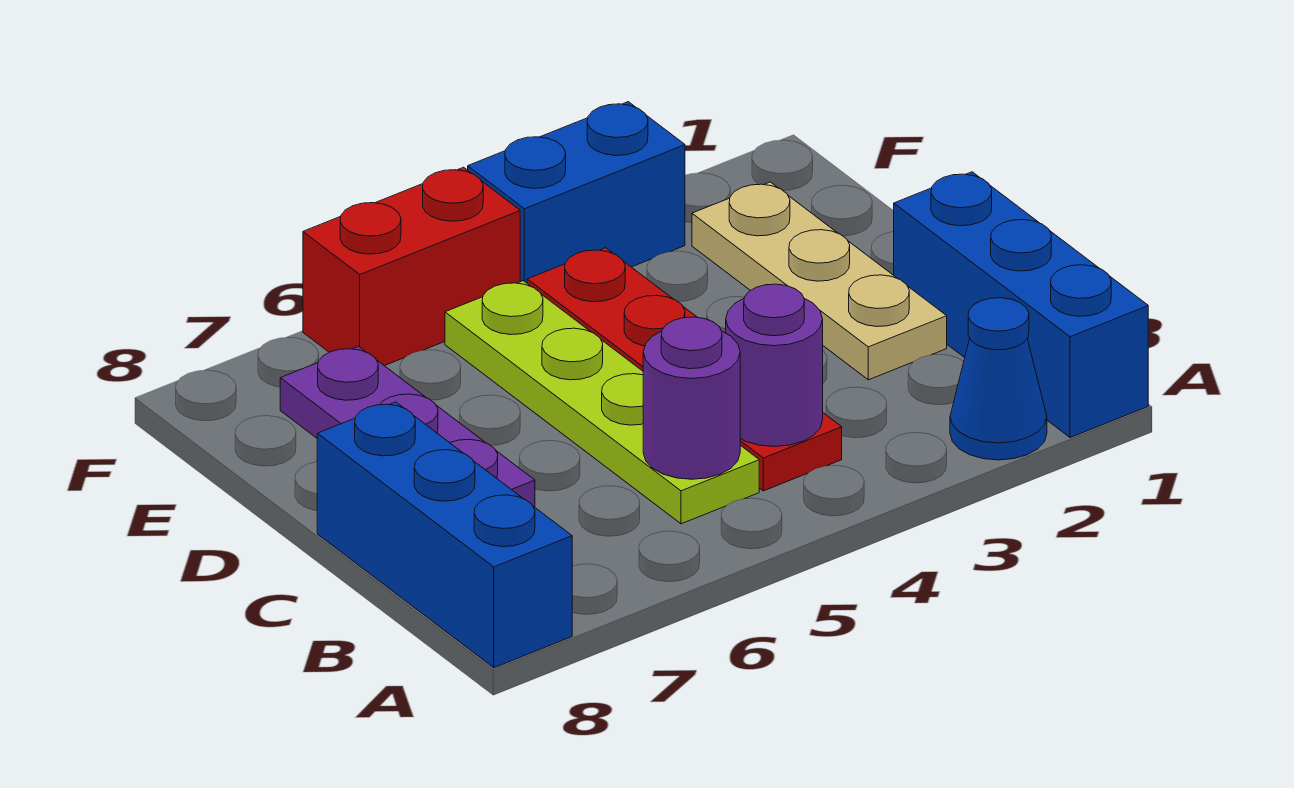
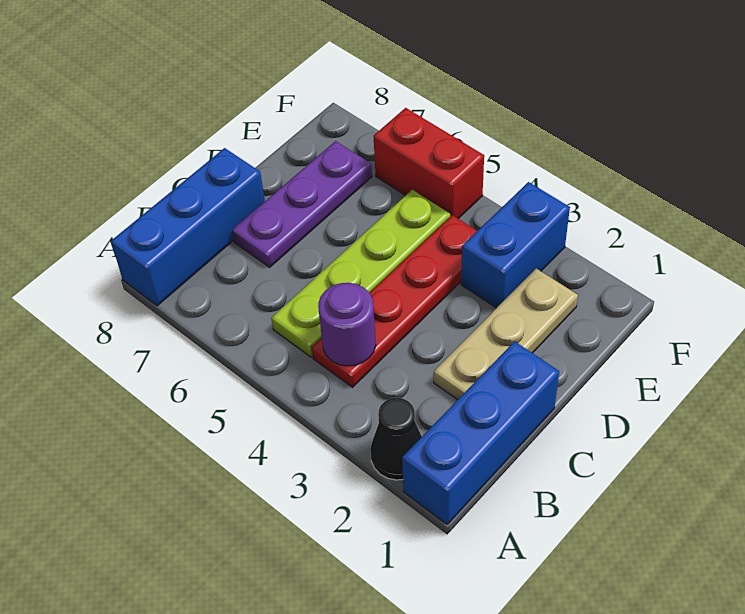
blue 1x1 cone [950,298,1047,460] -> black 1x1 cone [370,398,422,480]
purple 1x1 round brick [643,317,740,479] -> none
blue 1x2 brick [468,102,685,283] -> blue 1x2 brick turned to [461,182,570,308]

